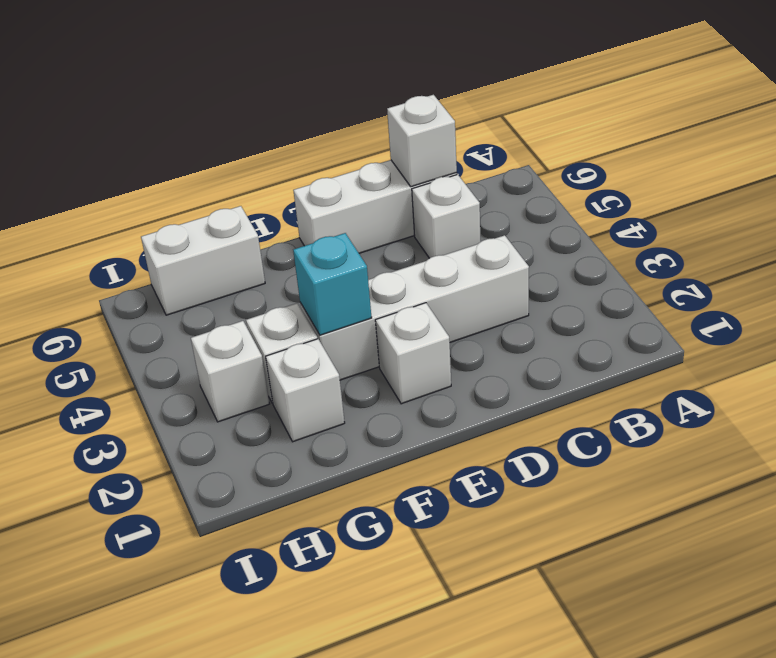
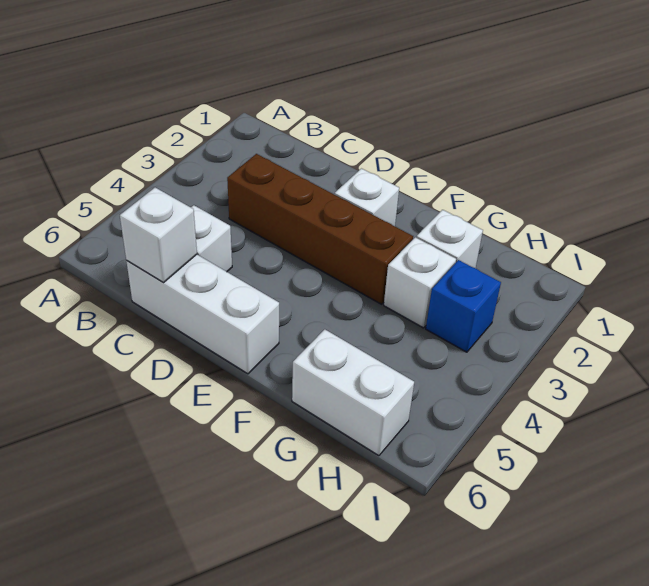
white 1x4 brick [300,235,529,380] -> brown 1x4 brick [227,154,413,304]
cyan 1x1 brick [293,233,372,335] -> none
white 1x1 brick [191,321,270,422] -> blue 1x1 brick [426,260,501,352]

